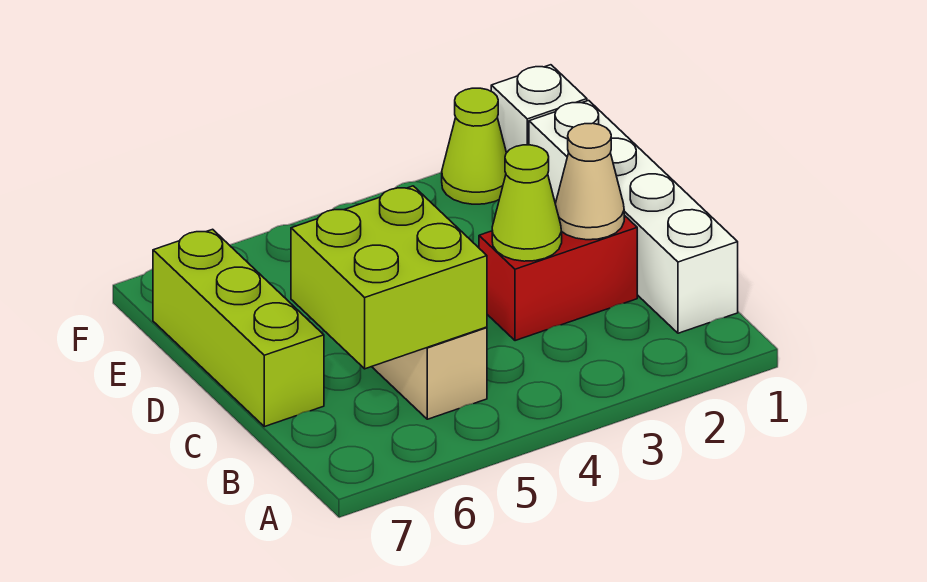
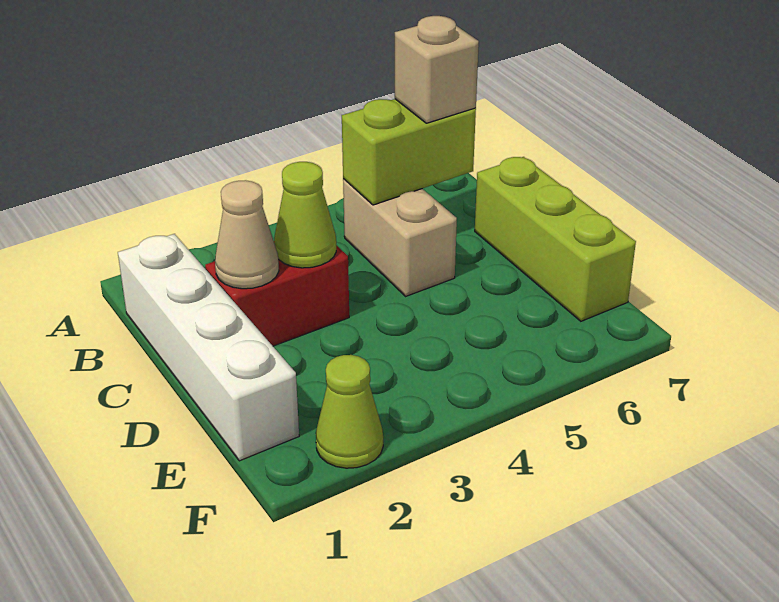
lime 2x2 brick [291,186,487,369] -> lime 1x2 brick [342,99,476,205]
none -> tan 1x1 brick [395,16,479,123]
white 1x1 brick [491,65,587,153] -> none

